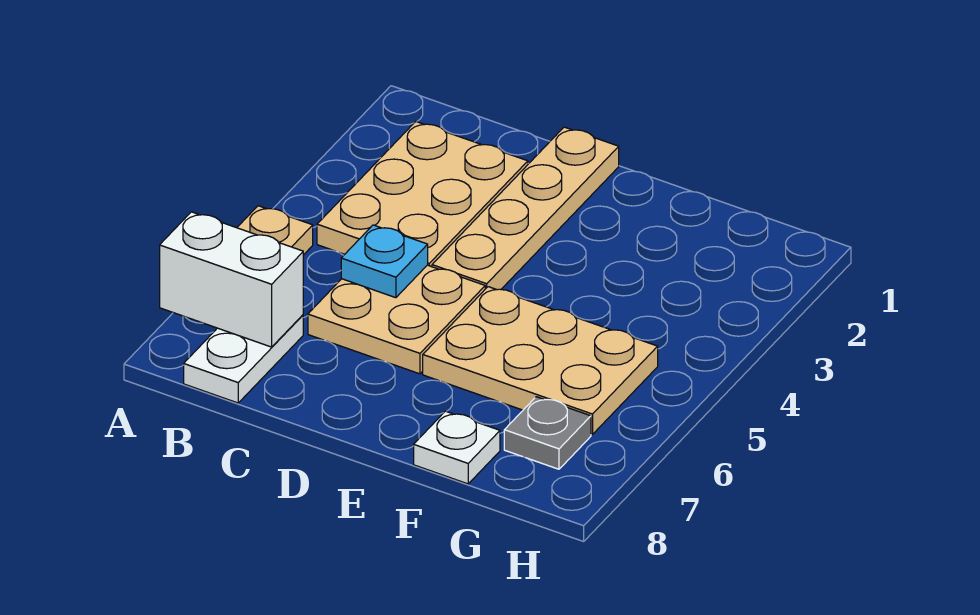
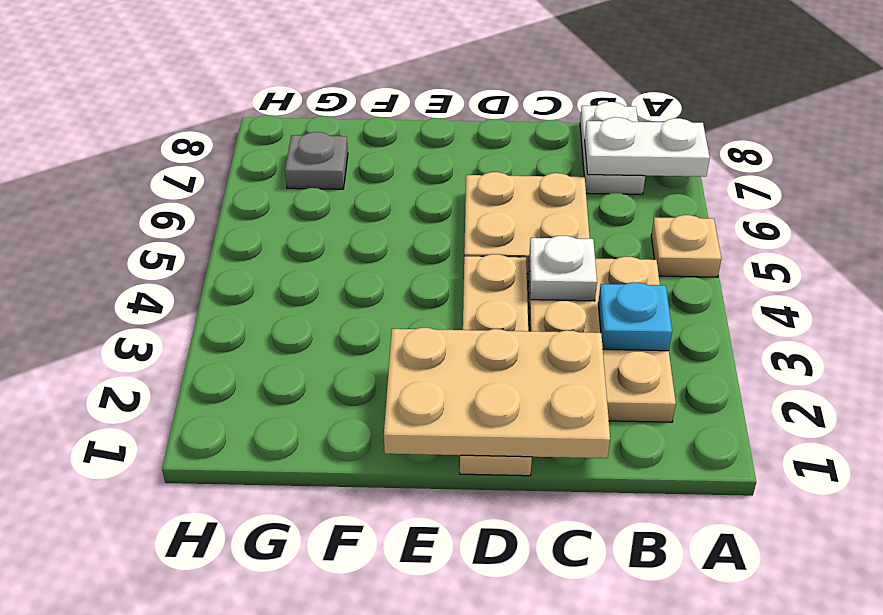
white 1x2 brick [160,212,303,347] -> white 1x2 plate [585,117,710,177]
cyan 1x1 plate [341,225,428,298] -> cyan 1x1 plate moved to [598,282,672,351]
tan 2x3 plate [423,287,658,435] -> tan 2x3 plate moved to [384,328,610,458]
white 1x1 plate [414,411,500,484] -> white 1x1 plate moved to [529,236,597,301]

